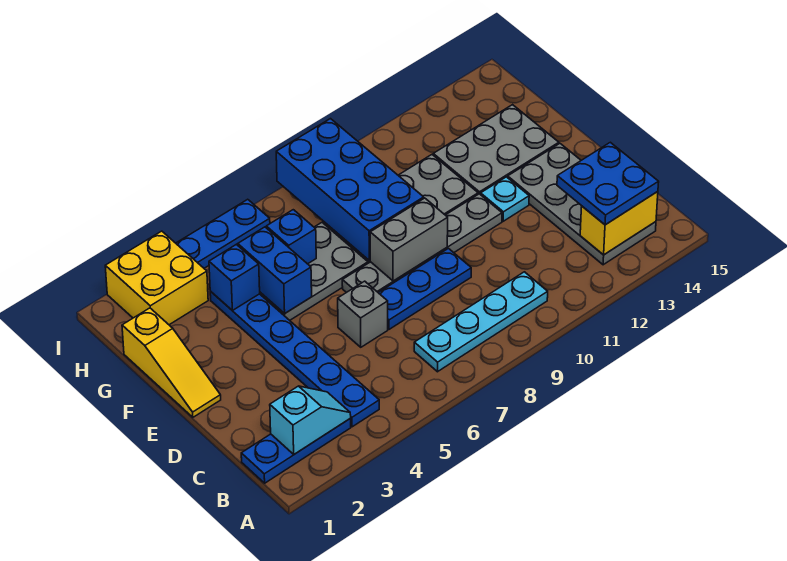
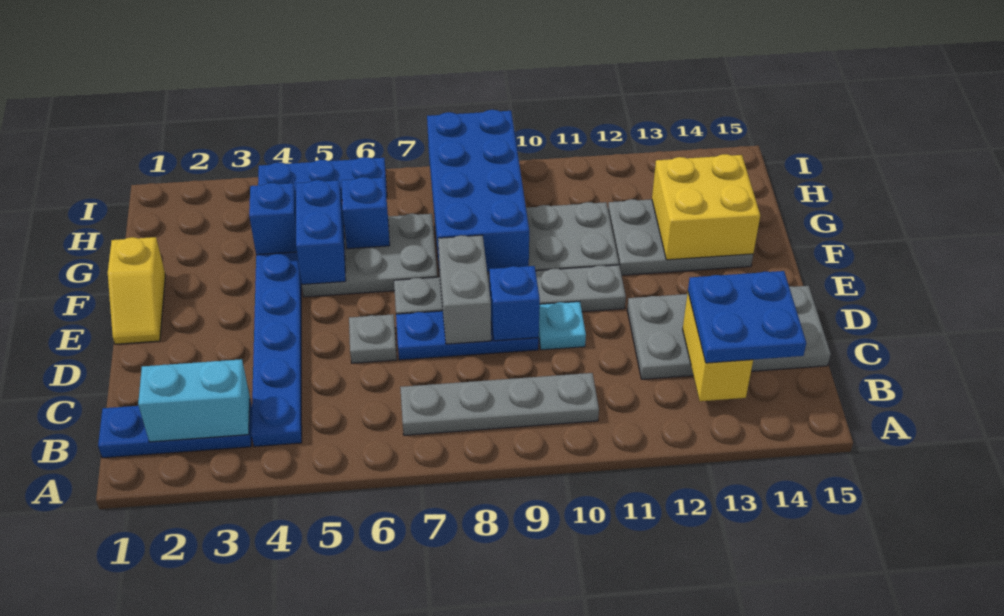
cyan 1x2 slope [270,386,351,454] -> cyan 1x2 brick [138,359,250,442]
cyan 1x4 plate [414,272,548,372] -> grey 1x4 plate [400,373,599,435]
grey 2x4 plate [508,144,656,265] -> grey 2x4 plate turned to [627,286,831,379]
yellow 1x2 brick [580,192,658,255] -> yellow 1x2 brick turned to [683,293,753,401]
grey 1x1 brick [338,281,388,347] -> grey 1x1 plate [349,314,397,363]
none -> blue 1x1 brick [489,266,540,341]
yellow 1x3 slope [122,308,221,417] -> yellow 1x2 slope [108,237,165,344]
grey 1x2 brick [370,198,448,281] -> grey 1x2 brick turned to [438,235,491,344]
cyan 1x1 plate [481,177,529,221] -> cyan 1x1 plate moved to [539,302,586,350]
yellow 2x2 brick [105,231,208,325] -> yellow 2x2 brick moved to [652,154,760,260]

